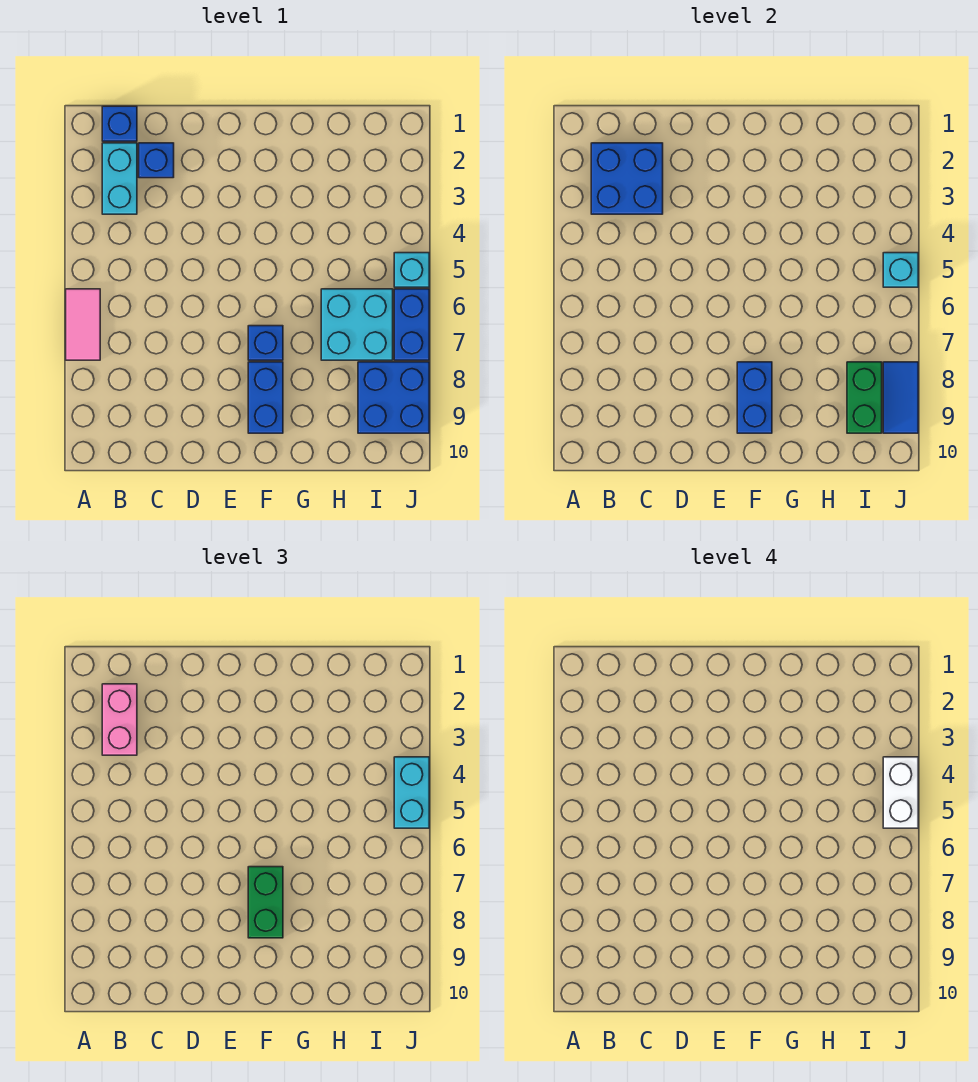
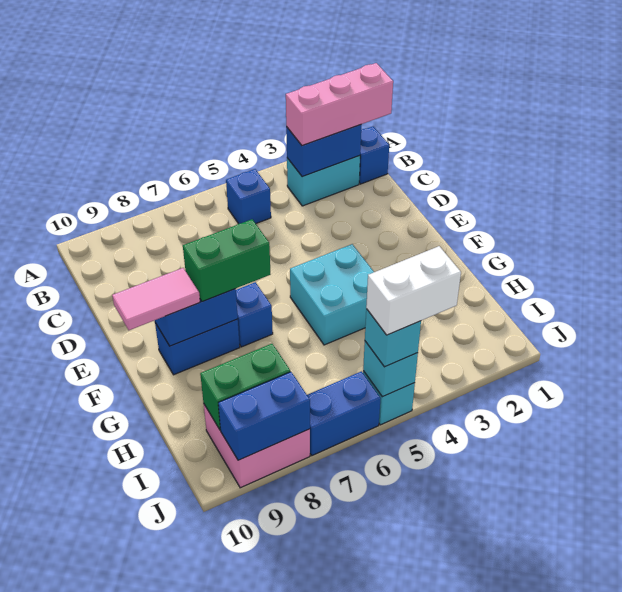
pink 1x2 tile [66,289,100,360] -> pink 1x2 tile moved to [112,268,200,330]
blue 2x2 brick [591,143,663,214] -> blue 1x2 brick [286,125,361,177]
pink 1x2 brick [102,684,137,755] -> pink 1x3 brick [286,63,393,146]
blue 1x1 brick [139,143,174,178] -> blue 1x1 brick moved to [226,169,271,224]
cyan 2x2 brick [321,289,393,360] -> cyan 2x2 brick moved to [290,244,374,345]
blue 2x2 brick [358,362,429,433] -> pink 2x2 brick [204,405,310,488]
cyan 1x2 brick [394,757,429,828] -> cyan 1x1 brick [365,309,421,367]
blue 1x2 tile [883,362,918,433] -> blue 1x2 brick [218,372,310,460]

